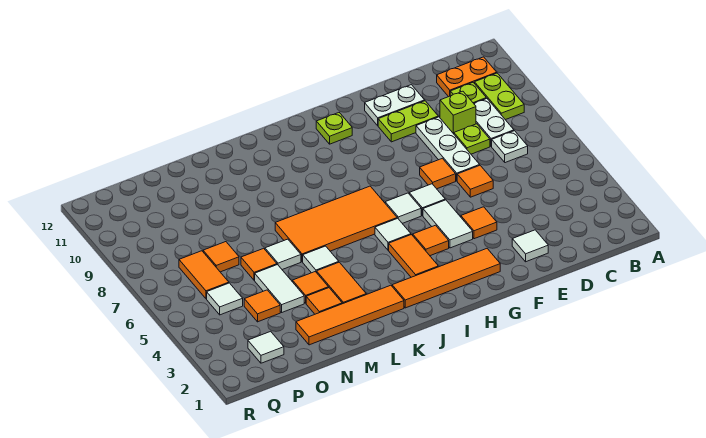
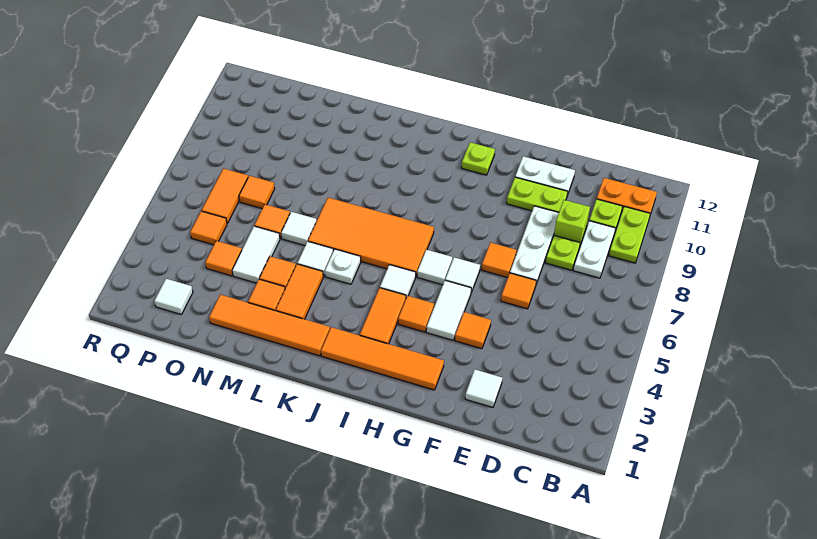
white 1x1 plate [492,131,528,163] -> white 1x1 plate moved to [325,249,361,284]
white 1x1 tile [207,283,243,315] -> orange 1x1 tile [190,211,227,245]

